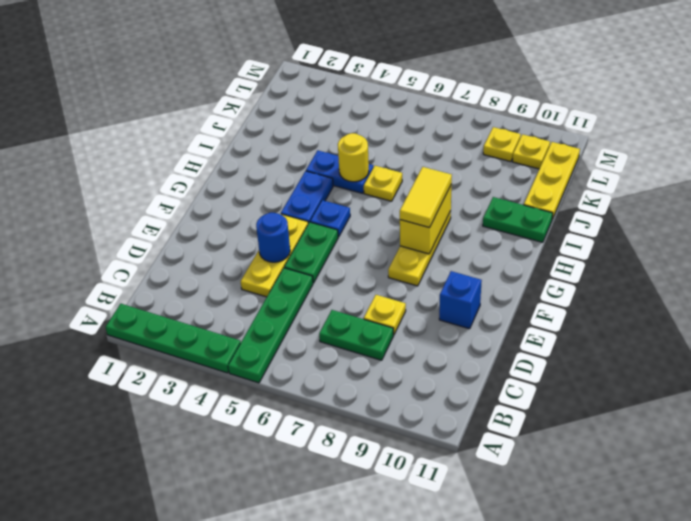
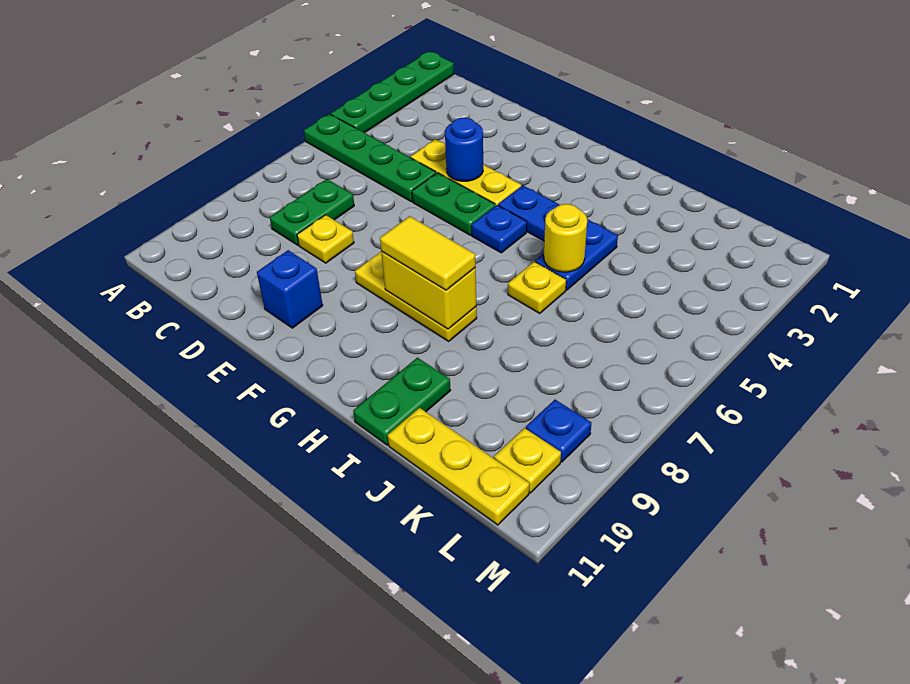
yellow 1x1 plate [483,127,521,162] -> blue 1x1 plate [526,400,591,462]

